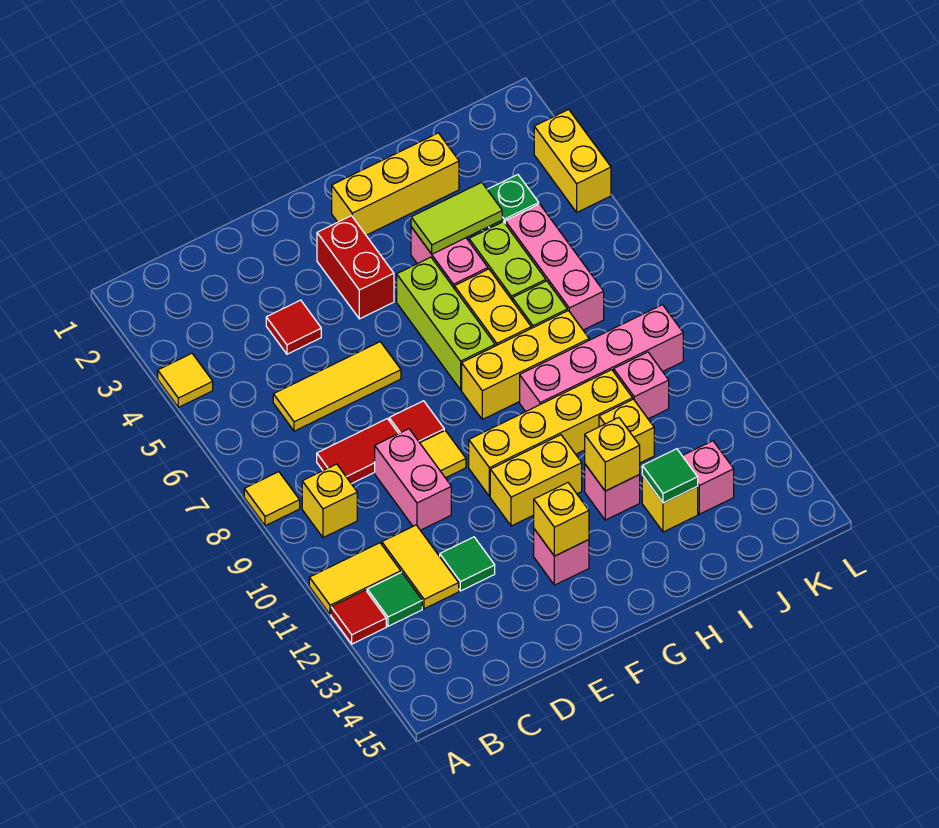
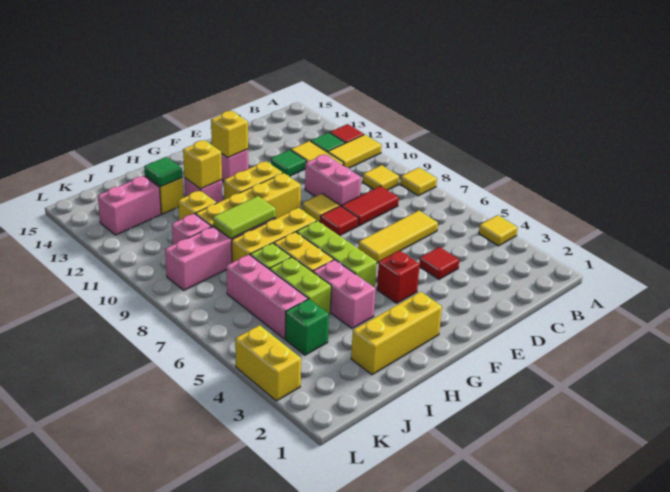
yellow 1x1 brick [302,464,357,538] -> yellow 1x1 tile [363,165,399,190]
red 1x2 brick [317,216,394,319] -> red 1x1 brick [377,251,420,303]
lime 1x2 tile [411,182,502,254] -> lime 1x2 tile moved to [213,196,276,239]
pink 1x1 brick [683,441,734,514] -> pink 1x2 brick [98,176,161,235]

